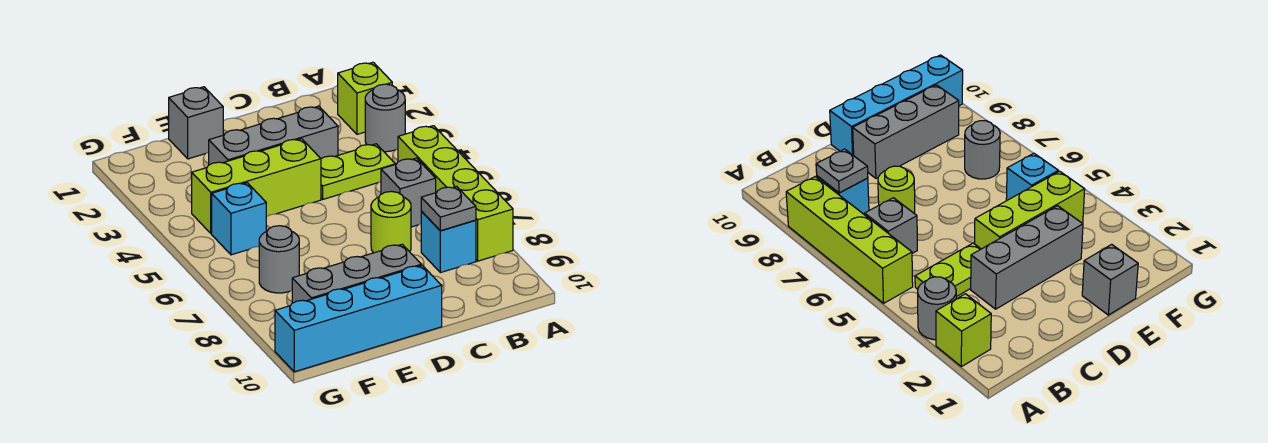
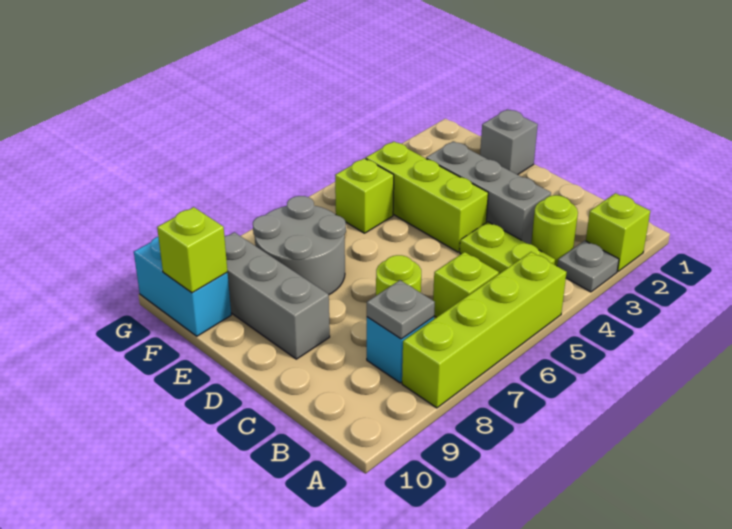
grey 1x1 round brick [365,84,405,152] -> grey 1x1 plate [557,241,619,292]
none -> lime 1x1 round brick [531,195,578,266]
grey 1x1 brick [381,158,436,227] -> lime 1x1 brick [433,252,499,317]
cyan 1x4 brick [275,265,442,372] -> cyan 1x2 brick [134,237,231,336]
cyan 1x1 brick [212,183,266,255] -> lime 1x1 brick [335,158,394,233]
grey 1x1 round brick [259,226,299,293] -> grey 2x2 round brick [253,196,346,295]
none -> lime 1x1 brick [157,207,228,293]

